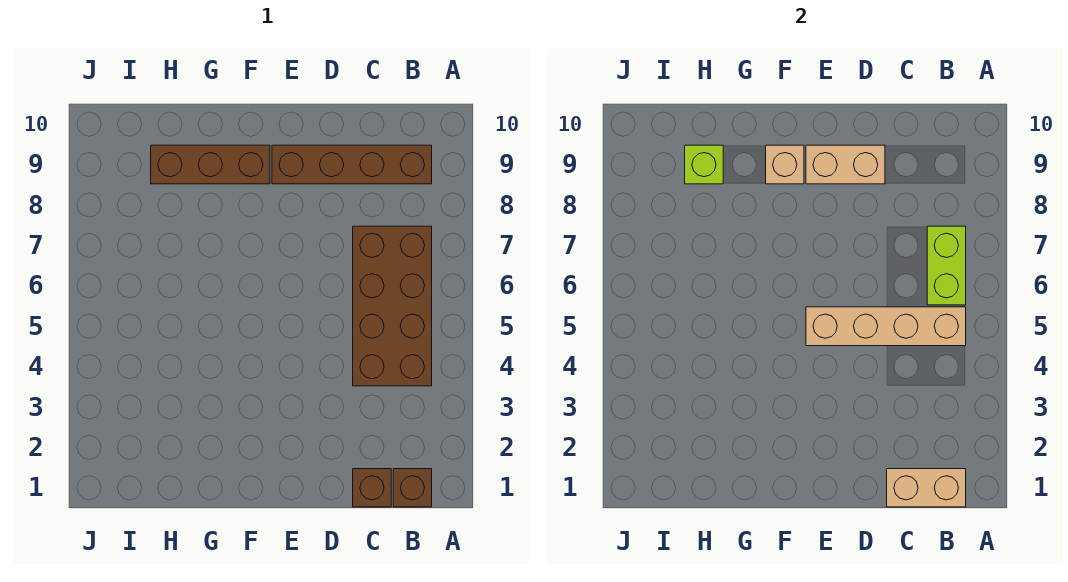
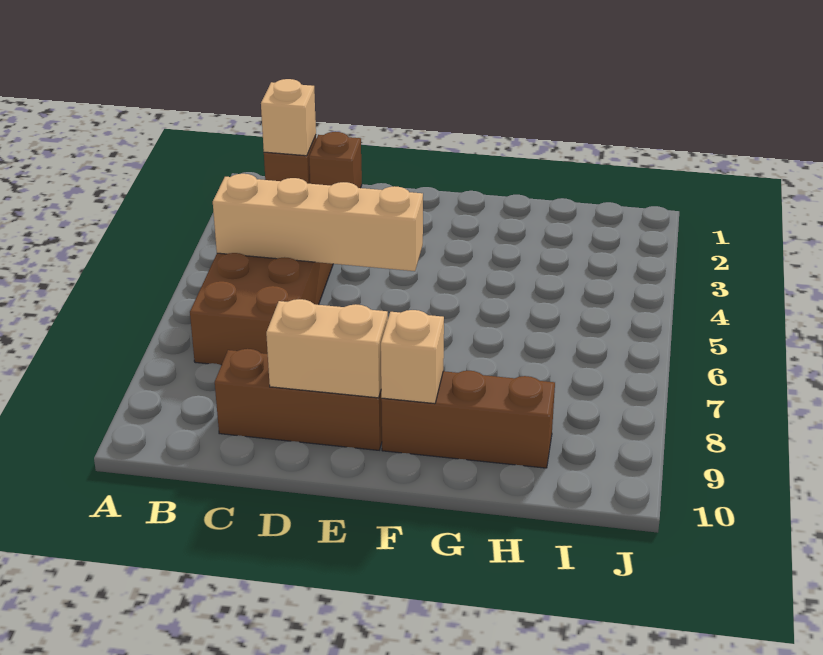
tan 1x2 brick [887,469,966,507] -> tan 1x1 brick [261,79,316,156]
lime 1x2 brick [927,226,966,305] -> none
brown 1x4 brick [272,145,432,184] -> brown 1x3 brick [215,349,382,450]
lime 1x1 brick [685,145,723,184] -> none

